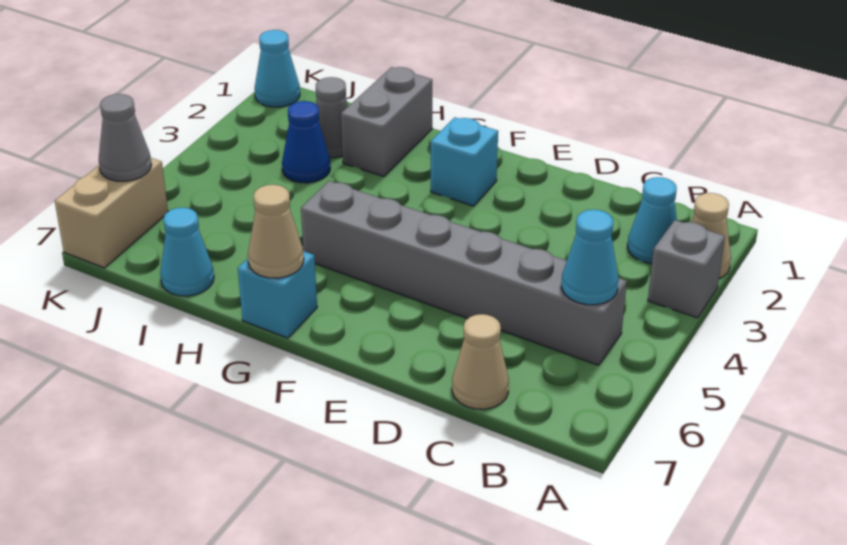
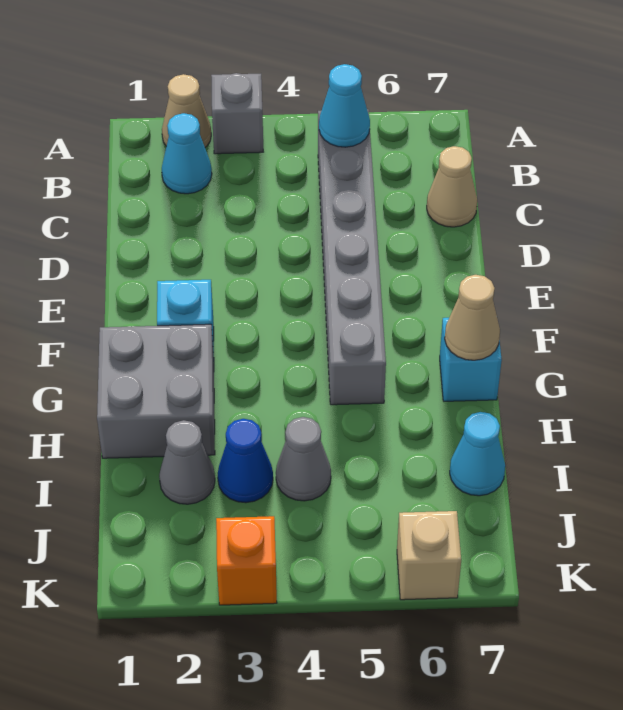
grey 1x2 brick [341,67,432,177] -> grey 2x2 brick [97,324,215,458]
cyan 1x1 cone [254,30,300,107] -> none
none -> orange 1x1 brick [216,516,277,605]
tan 1x2 brick [55,158,168,268] -> tan 1x1 brick [397,511,461,600]
grey 1x1 cone [99,94,152,181] -> grey 1x1 cone moved to [276,417,331,501]

